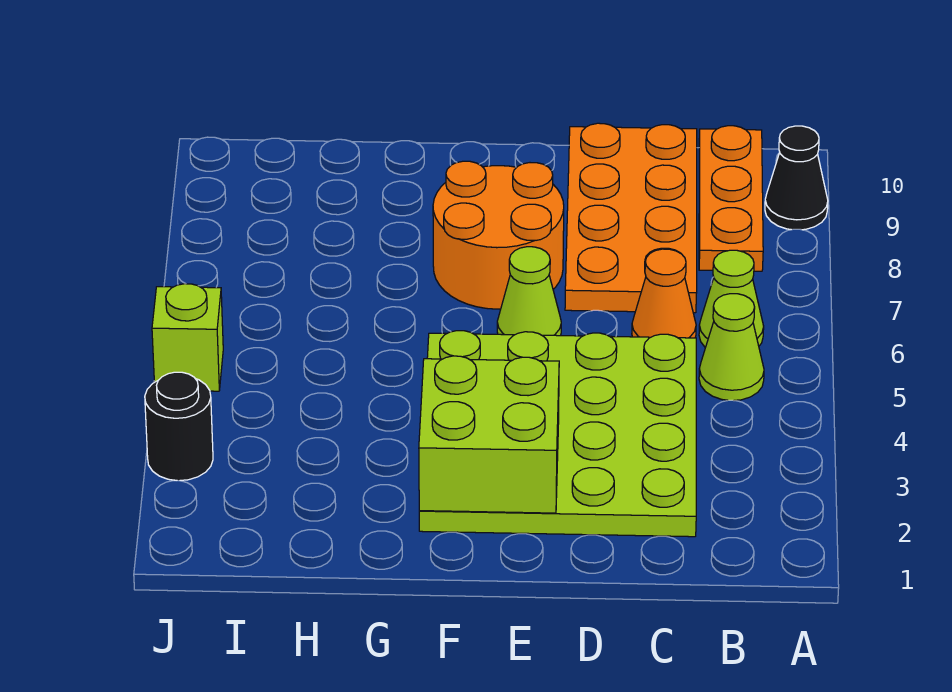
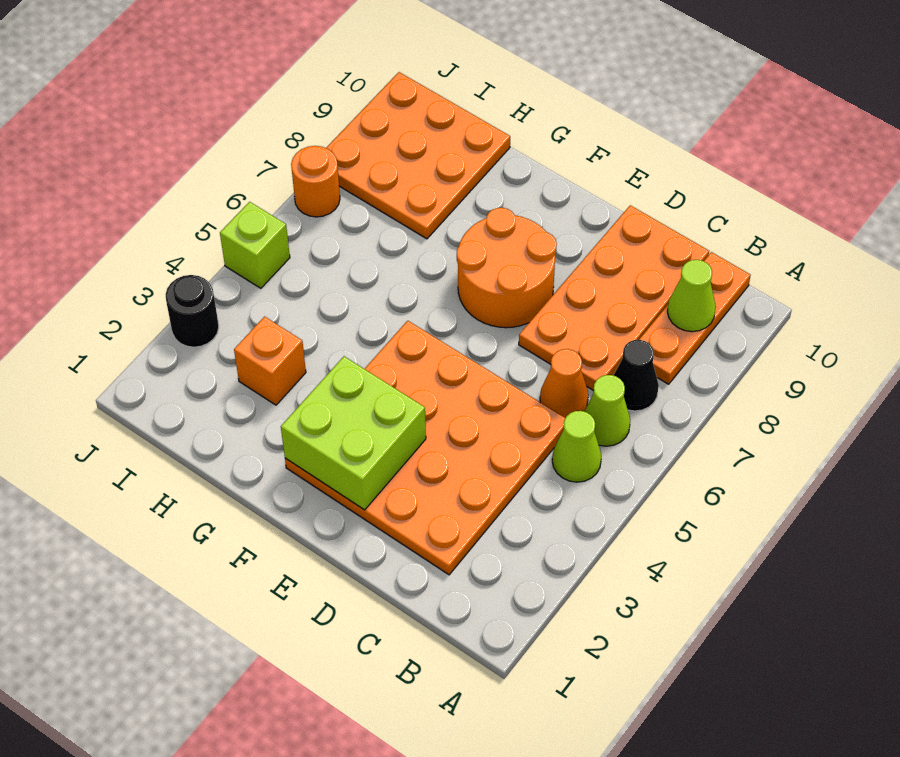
black 1x1 cone [765,126,828,230] -> black 1x1 cone moved to [613,340,659,411]
lime 4x4 plate [419,331,696,537] -> orange 4x4 plate [285,321,565,575]
lime 1x1 cone [497,247,561,336] -> lime 1x1 cone moved to [667,260,716,332]
none -> orange 1x1 brick [234,317,306,405]
none -> orange 3x3 plate [326,72,510,239]
none -> orange 1x1 round brick [291,146,340,217]

